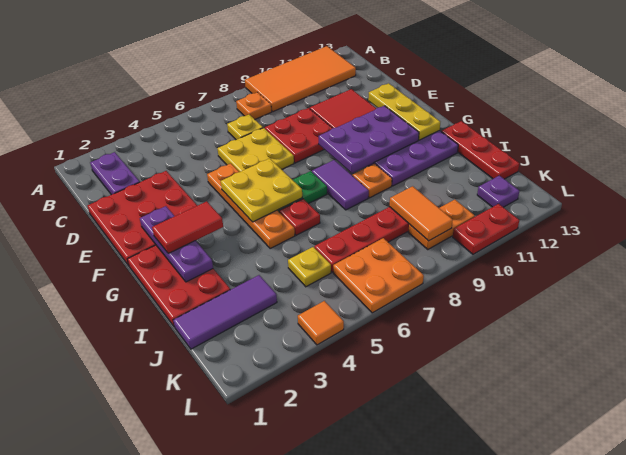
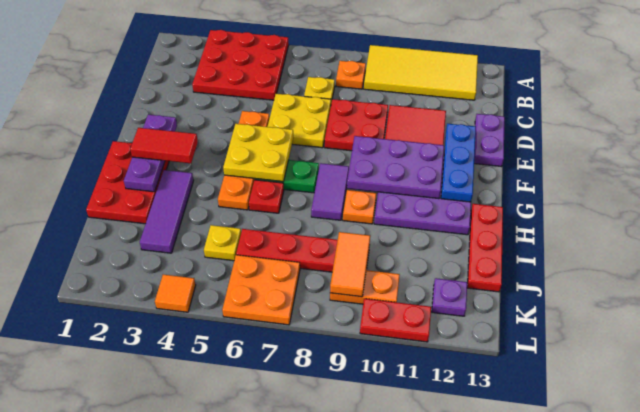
orange 2x4 tile [245,46,356,112] -> yellow 2x4 tile [364,45,478,100]
purple 1x2 plate [90,152,139,195] -> purple 1x2 plate moved to [474,114,505,167]
red 3x3 plate [88,171,197,266] -> red 3x3 plate moved to [192,30,289,100]
yellow 1x3 plate [368,83,440,140] -> blue 1x3 plate [441,124,476,202]
purple 1x3 tile [173,275,277,349] -> purple 1x3 tile turned to [140,170,194,253]

